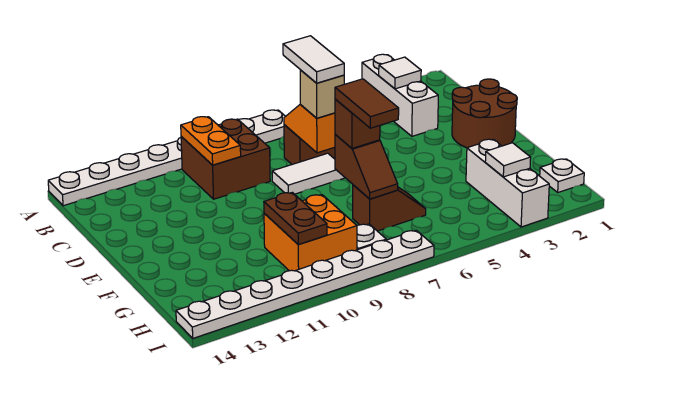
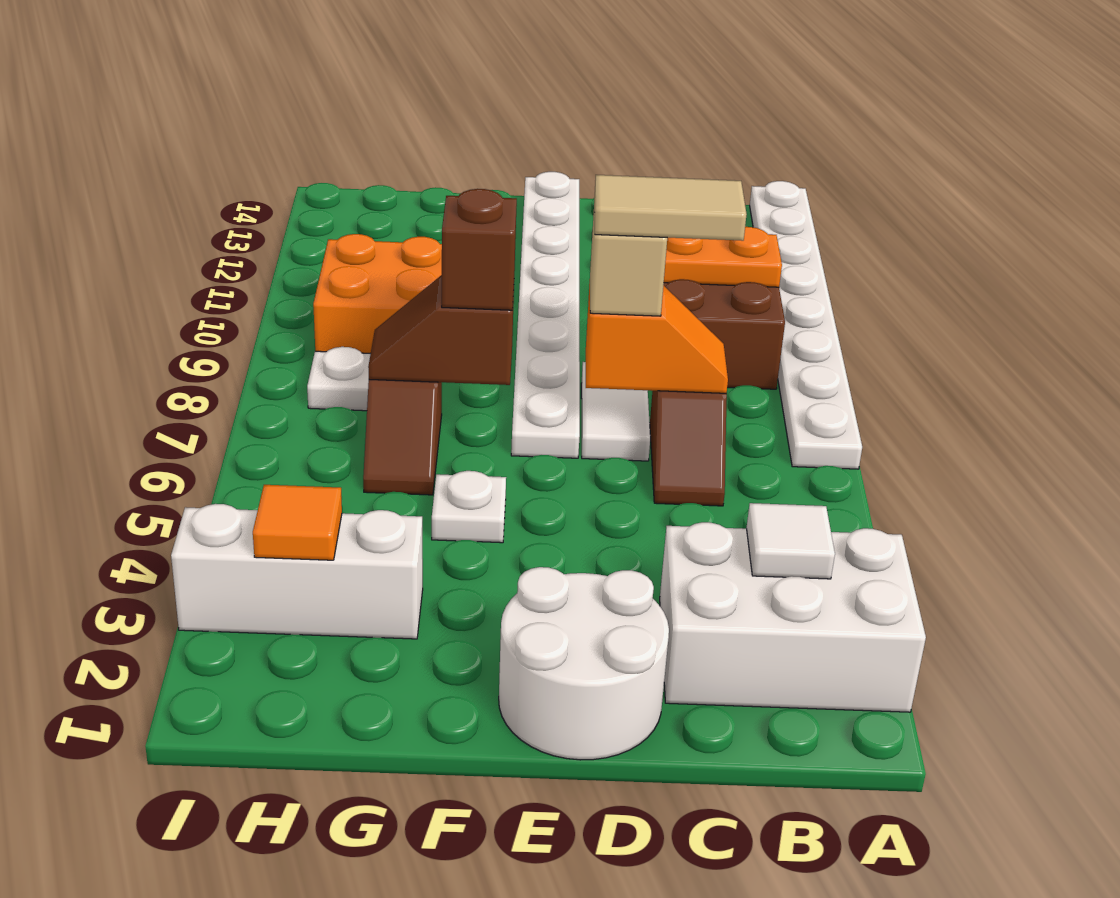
white 1x3 brick [362,54,438,136] -> white 2x3 brick [660,522,926,712]
white 1x2 tile [283,36,344,83] -> tan 1x2 tile [594,175,747,241]
brown 2x2 round brick [452,79,517,148] -> white 2x2 round brick [499,567,669,760]
brown 1x2 tile [335,79,399,128] -> none
brown 1x2 plate [264,192,327,244] -> none
white 1x1 plate [540,159,584,192] -> white 1x1 plate moved to [432,471,506,543]
white 1x1 tile [485,143,531,177] -> orange 1x1 tile [253,485,342,560]
white 1x8 plate [176,230,434,338] -> white 1x8 plate moved to [511,172,580,458]

